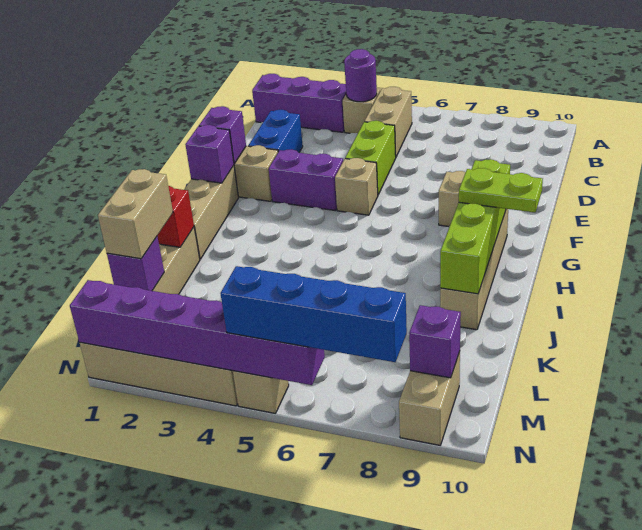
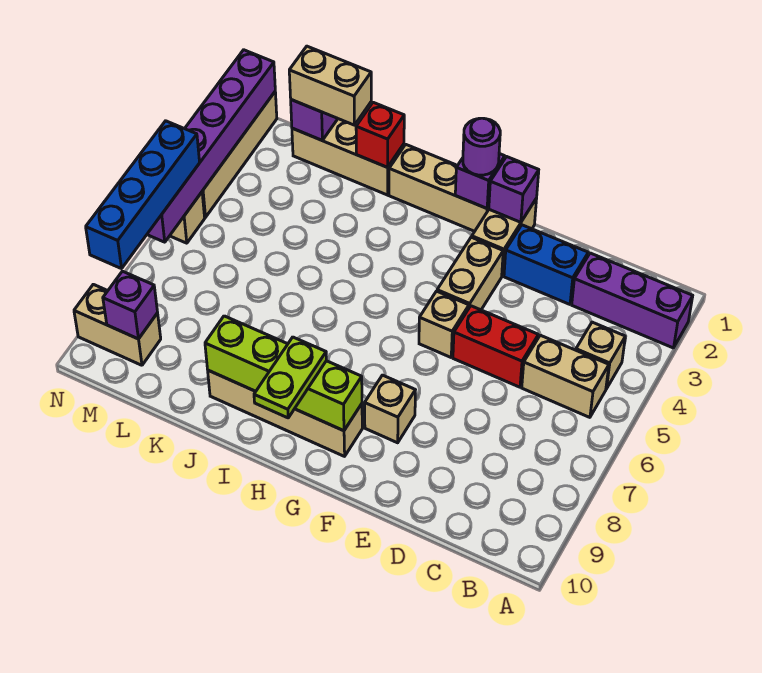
purple 1x3 brick [252,74,346,132] -> purple 1x3 brick turned to [572,253,693,348]
purple 1x1 round brick [344,49,377,102] -> purple 1x1 round brick moved to [463,118,500,175]
lime 1x2 brick [345,121,396,194] -> red 1x2 brick [453,306,538,387]
purple 1x2 brick [269,149,343,211] -> tan 1x2 brick [437,237,503,310]

